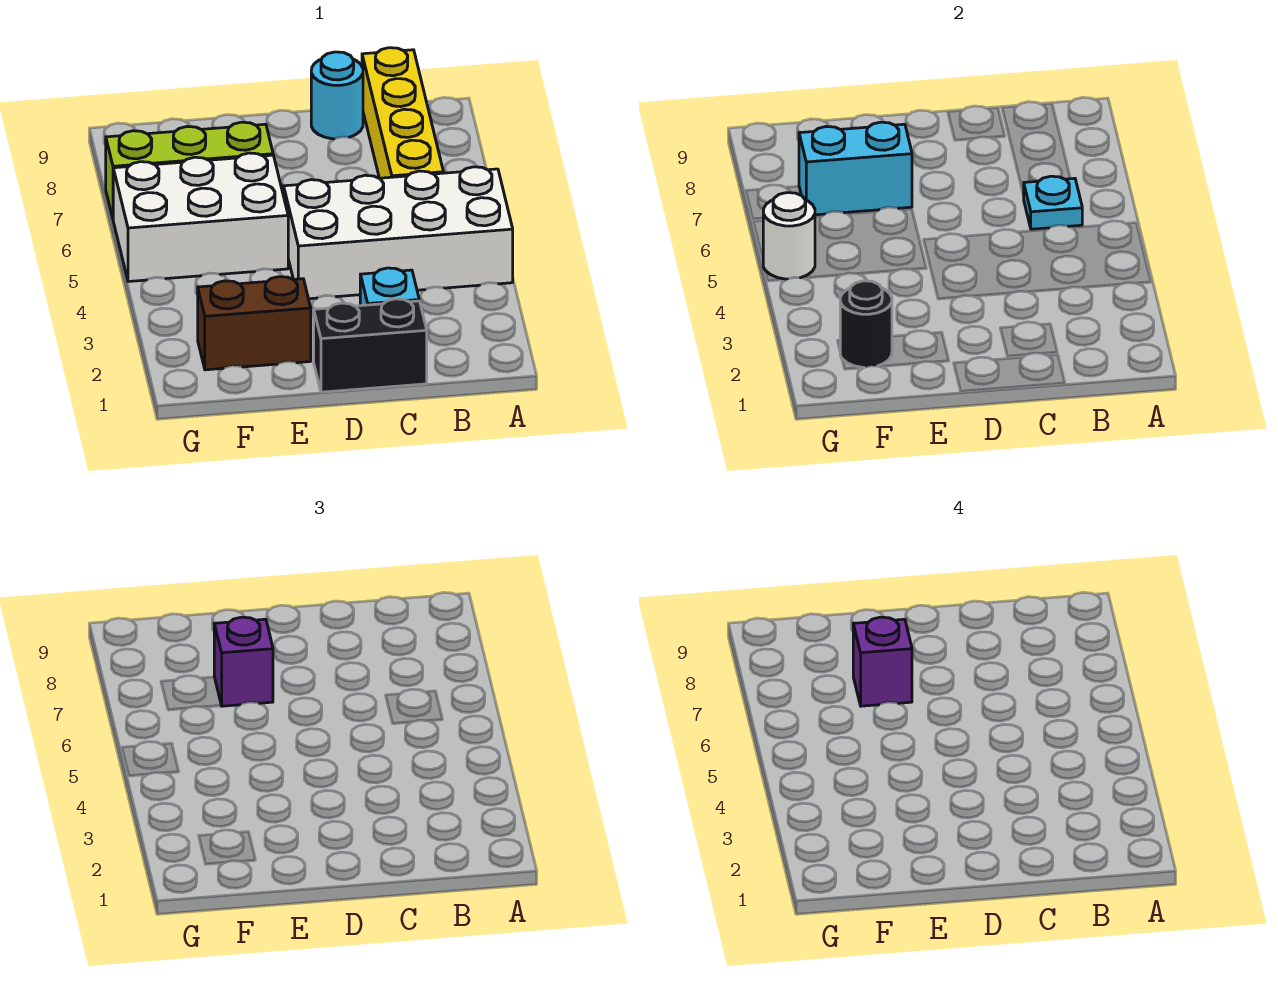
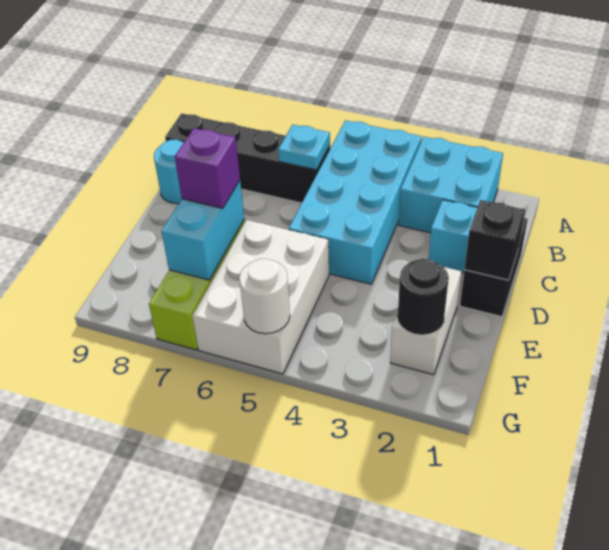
none -> cyan 2x2 brick [399,137,503,233]
white 2x4 brick [284,167,513,299] -> cyan 2x4 brick [289,120,422,284]
yellow 1x4 brick [362,48,443,178] -> black 1x4 brick [165,113,330,203]
none -> black 1x1 brick [464,200,525,280]
brown 1x2 brick [198,277,311,370] -> white 1x2 brick [390,267,462,375]
purple 1x1 brick [853,617,912,706] -> none

